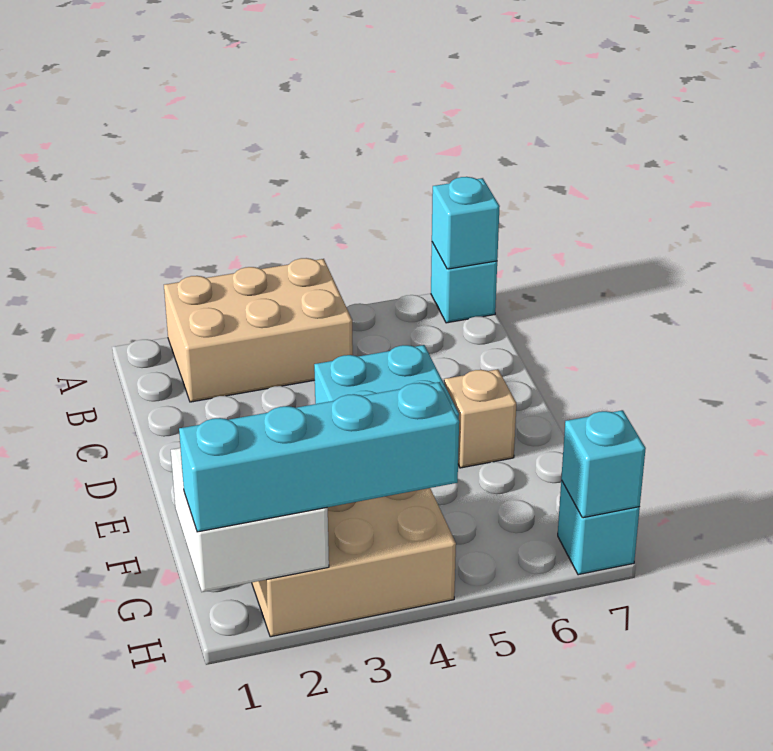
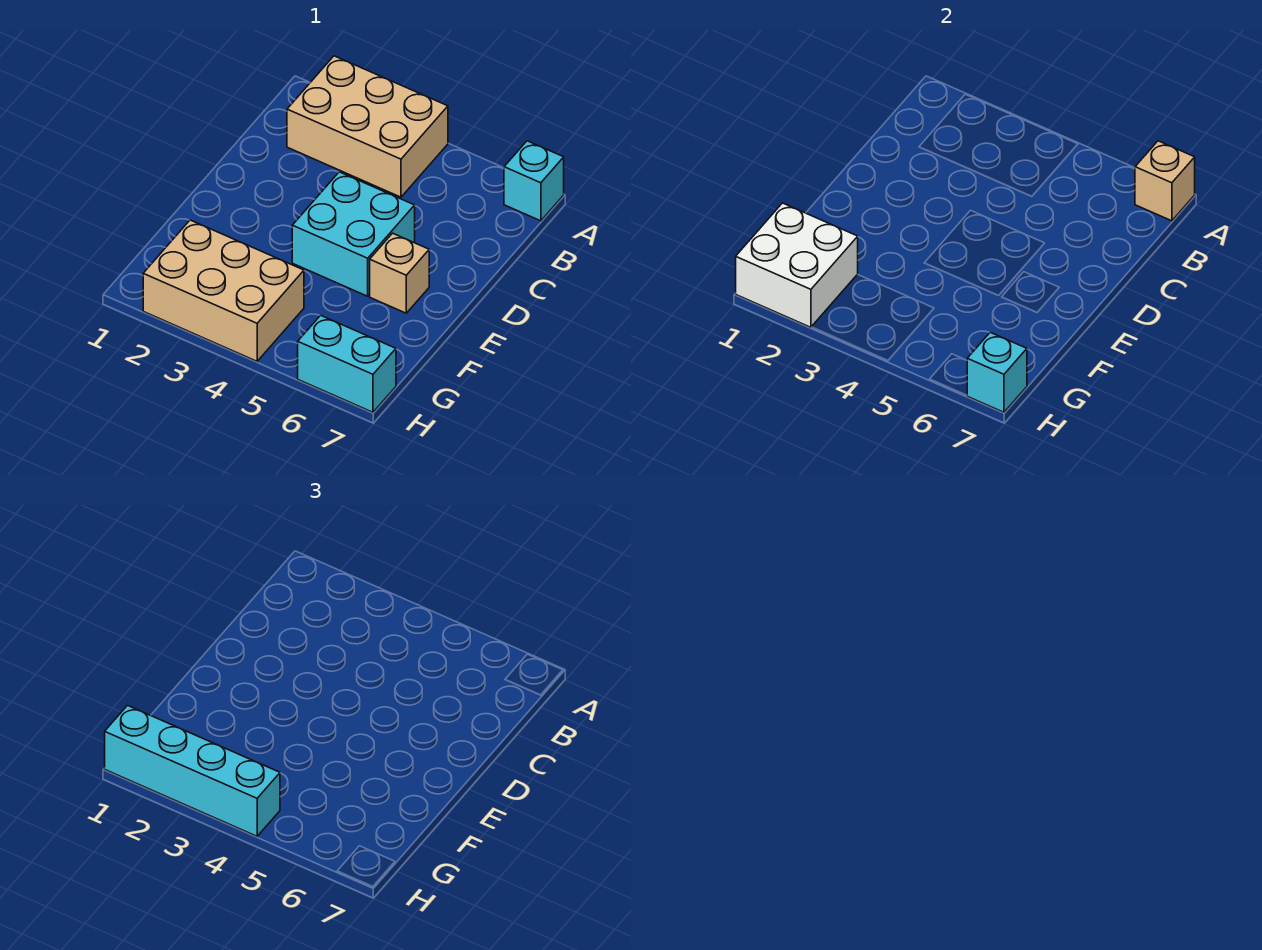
cyan 1x1 brick [432,177,500,269] -> tan 1x1 brick [1135,141,1195,221]
cyan 1x1 brick [558,480,640,575] -> cyan 1x2 brick [298,315,396,412]

